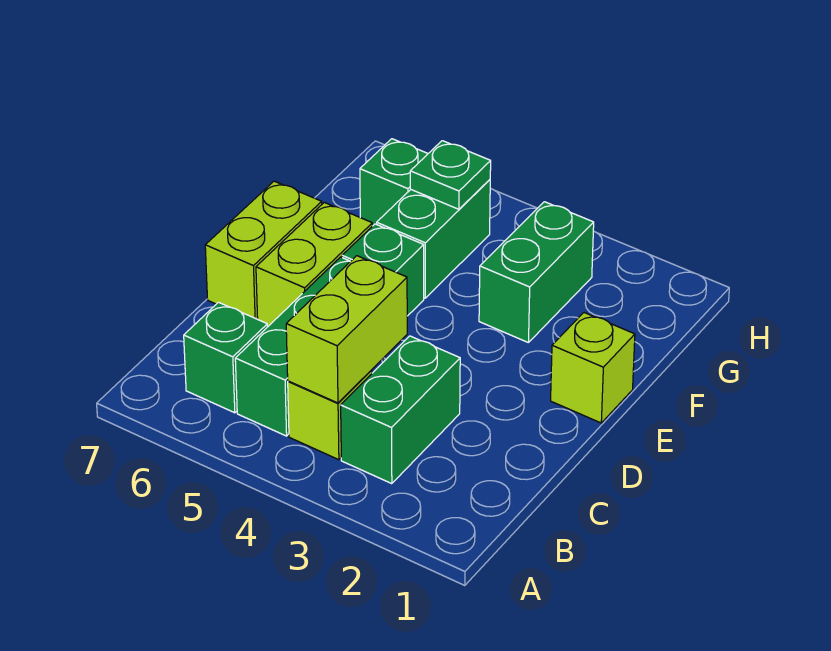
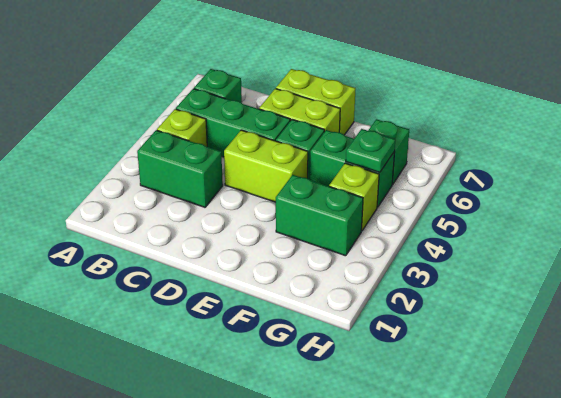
lime 1x2 brick [286,256,407,403] -> lime 1x2 brick moved to [224,130,308,202]
lime 1x1 brick [551,313,635,423] -> lime 1x1 brick moved to [329,163,379,231]

